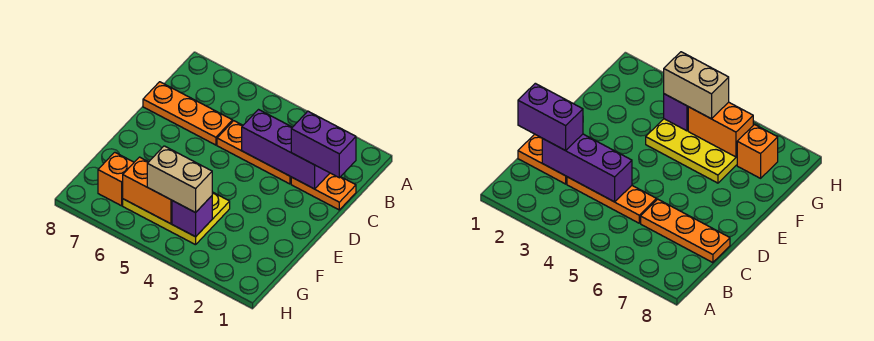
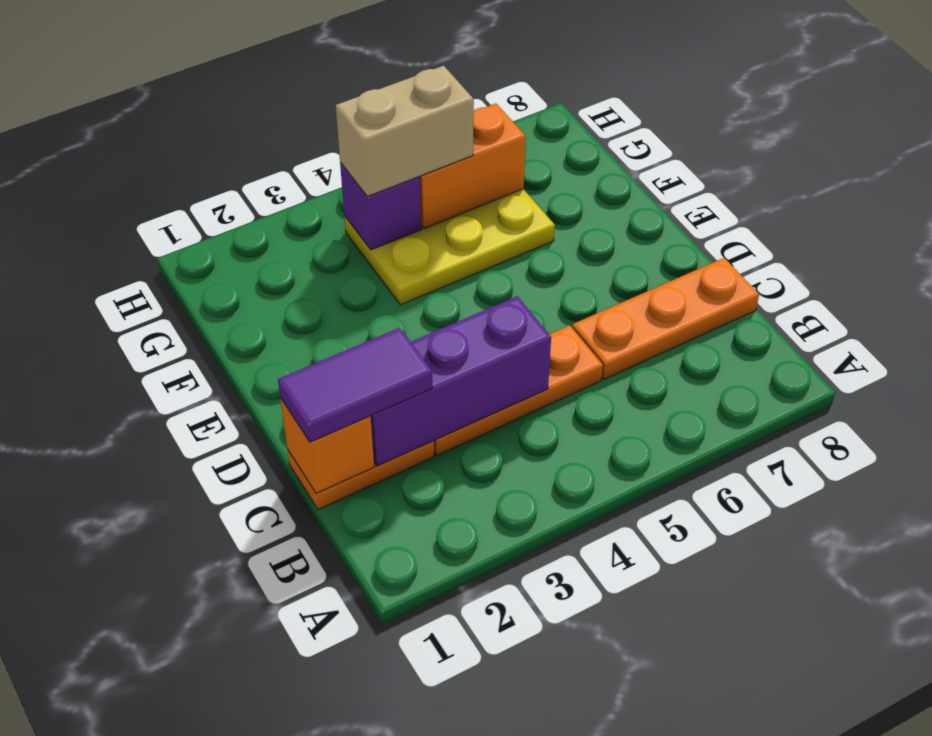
purple 1x2 brick [291,111,356,178] -> purple 1x2 tile [278,328,432,442]
orange 1x1 brick [98,152,134,206] -> orange 1x1 brick moved to [280,398,374,493]

